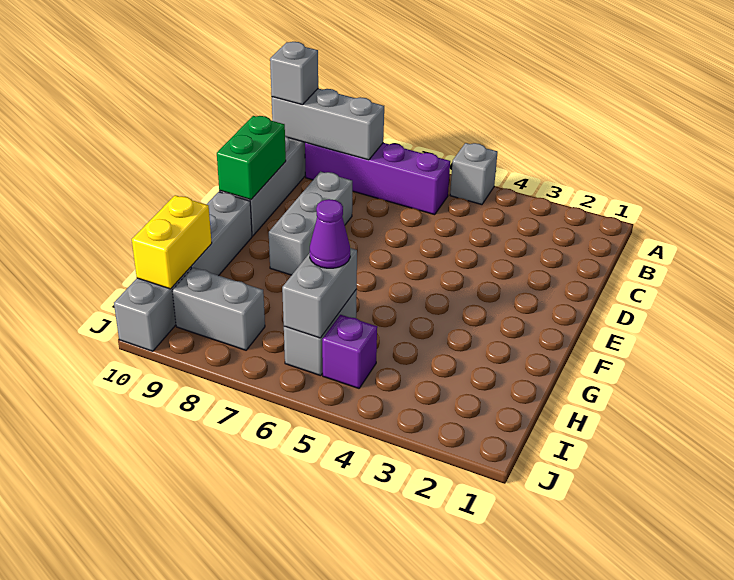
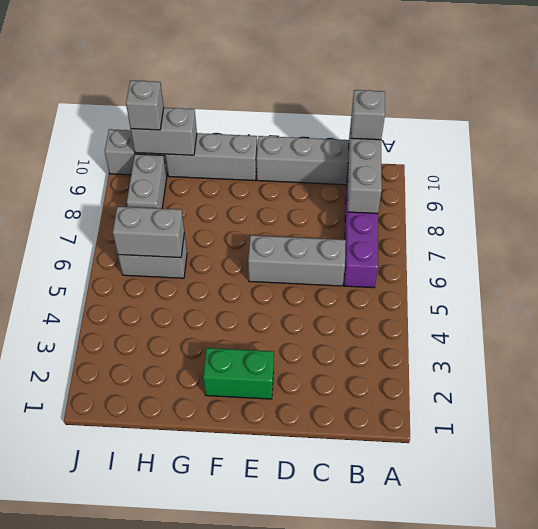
grey 1x1 brick [450,143,498,205] -> grey 1x1 brick moved to [126,80,164,130]
grey 1x3 brick [269,172,352,275] -> grey 1x3 brick moved to [248,235,346,286]
green 1x2 brick [217,116,286,200] -> green 1x2 brick moved to [203,348,274,399]
purple 1x1 cone [310,199,350,268] -> none
yellow 1x2 brick [132,195,212,289] -> grey 1x2 brick [131,108,197,155]
purple 1x1 brick [322,315,377,388] -> none

